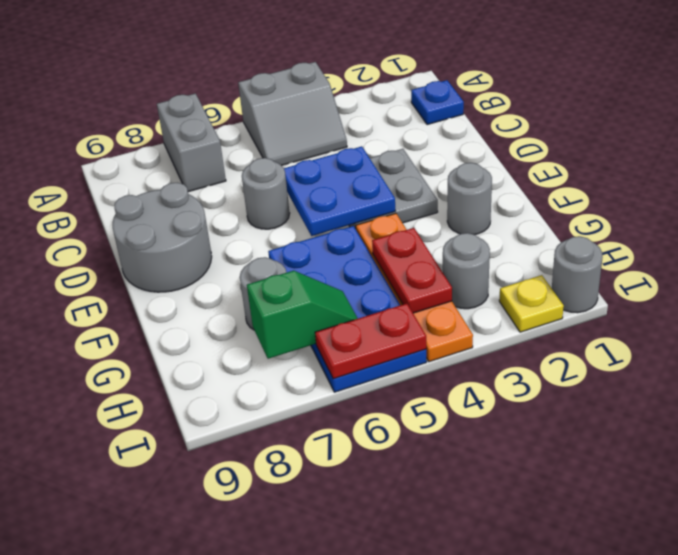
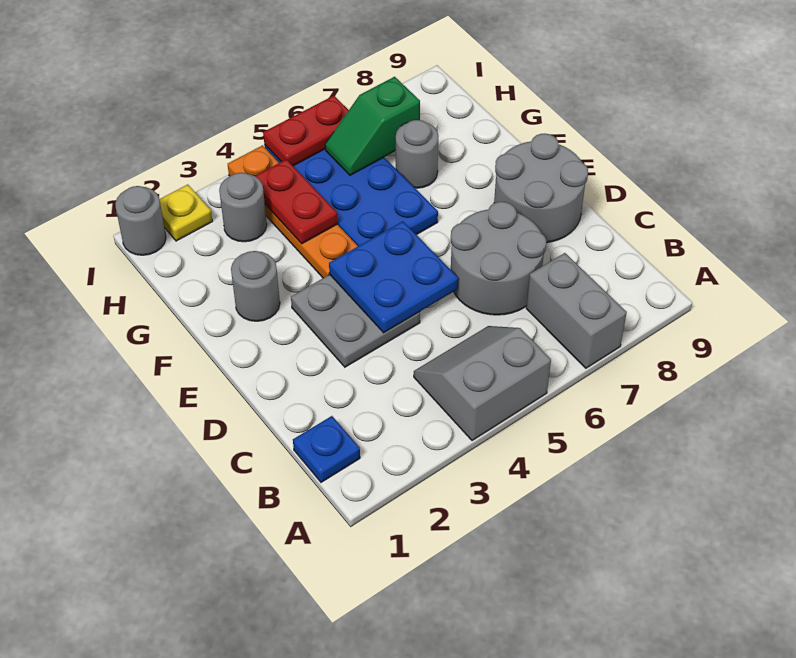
grey 1x1 round brick [242,158,290,229] -> grey 2x2 round brick [451,202,546,315]

